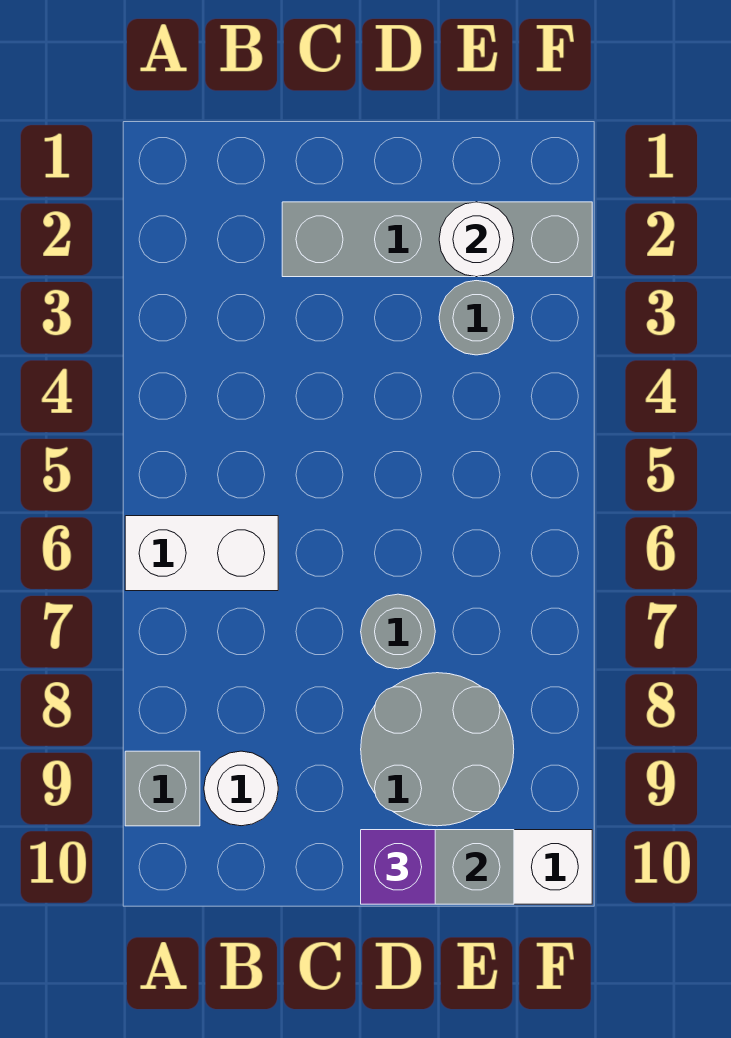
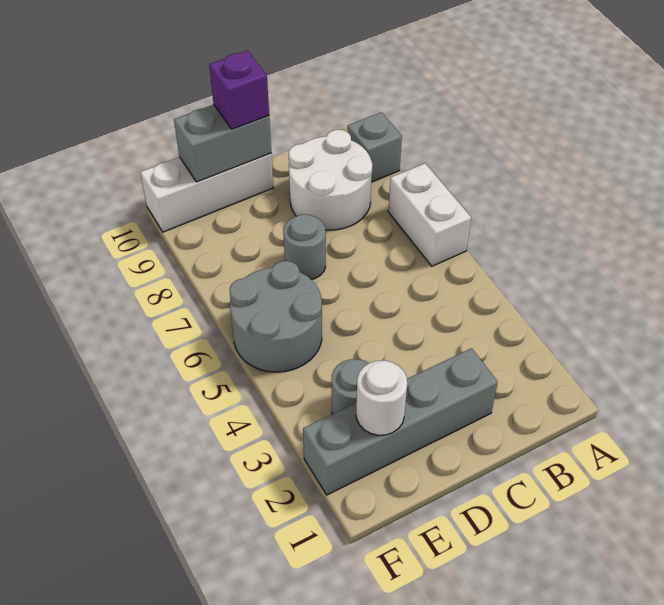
white 1x2 brick [125,516,278,591] -> white 1x2 brick turned to [388,163,471,266]
white 1x1 round brick [204,751,278,826] -> white 2x2 round brick [289,130,372,230]
grey 2x2 round brick [361,673,514,826] -> grey 2x2 round brick moved to [230,261,322,372]

